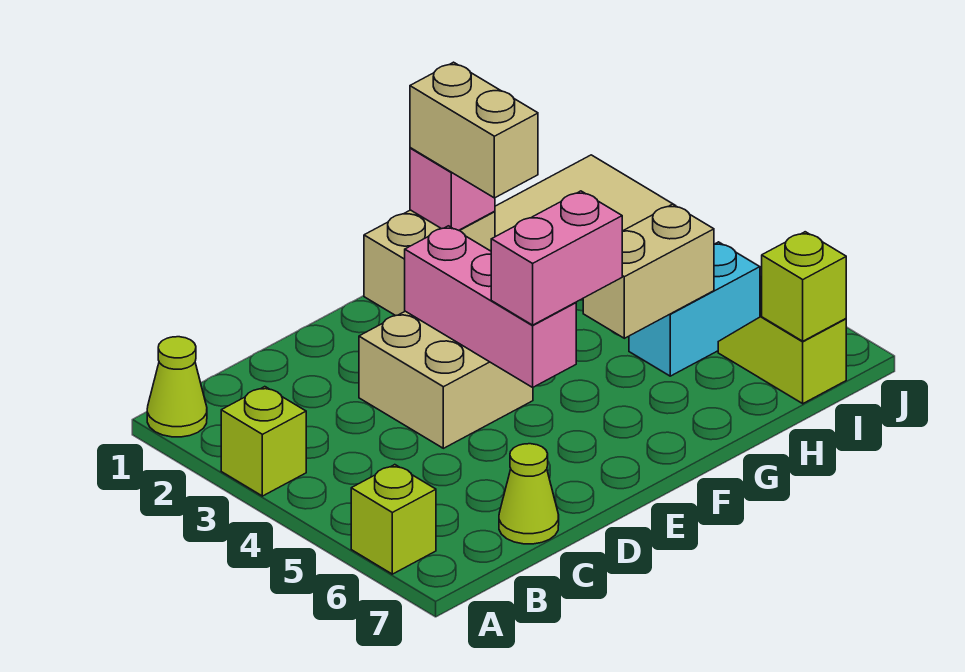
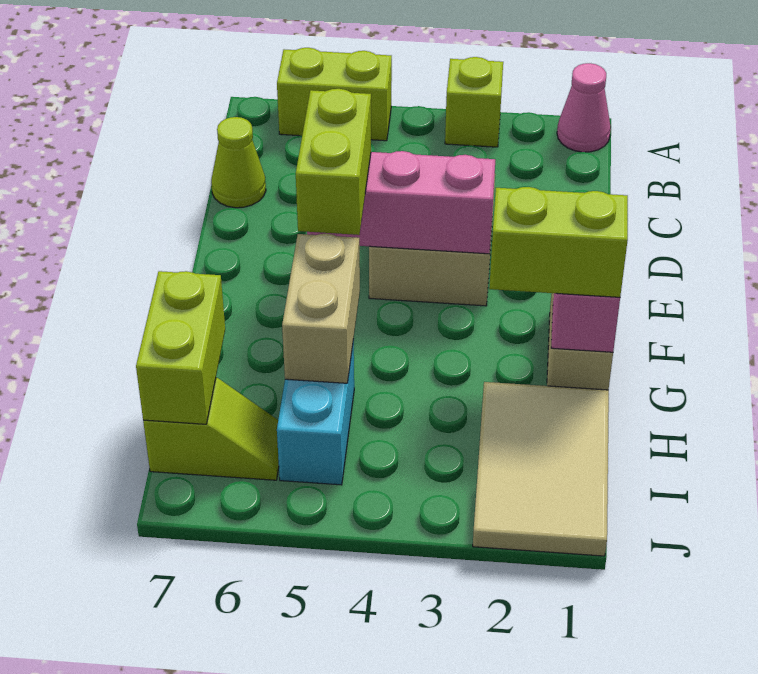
lime 1x1 cone [147,337,207,437] -> pink 1x1 cone [557,63,611,152]
lime 1x1 brick [351,465,436,574] -> lime 1x2 brick [277,48,392,141]
pink 1x2 brick [491,191,622,325] -> lime 1x2 brick [296,89,371,235]
tan 1x2 brick [410,62,538,198] -> lime 1x2 brick [489,187,628,297]
lime 1x1 brick [762,232,846,341] -> lime 1x2 brick [136,271,225,424]

